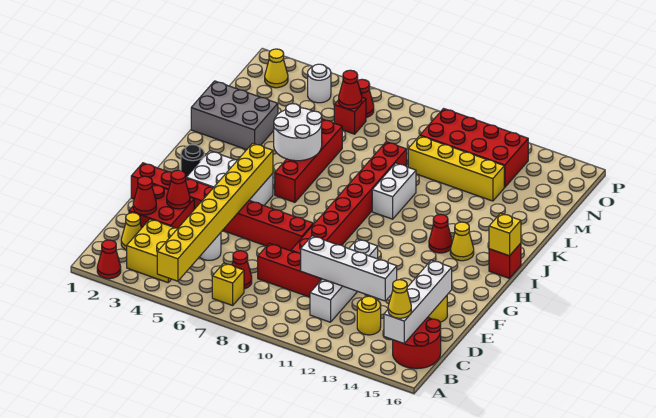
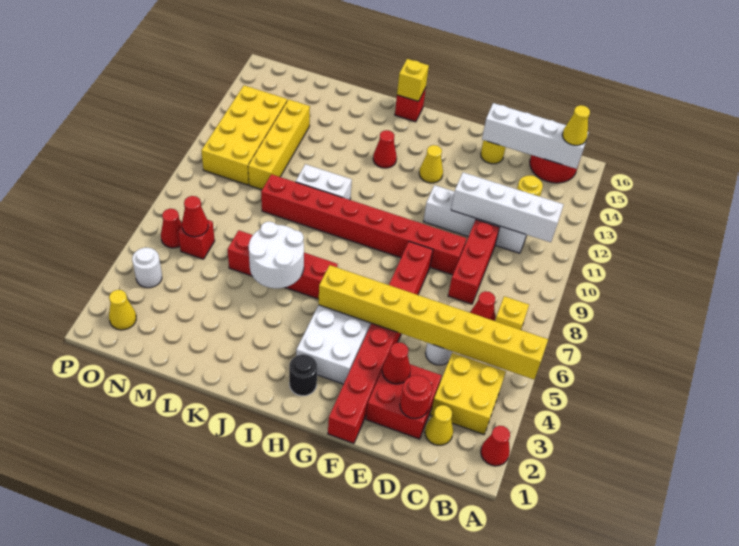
red 1x1 cone [133,176,156,215] -> red 1x1 round brick [400,375,432,418]
white 1x4 brick [301,236,397,301] -> white 1x4 brick turned to [451,172,564,242]
yellow 1x1 cone [450,222,474,261] -> yellow 1x1 cone moved to [419,145,443,183]
grey 2x3 brick [191,81,278,150] -> none
red 2x4 brick [420,109,528,187] -> yellow 2x4 brick [201,85,287,185]

